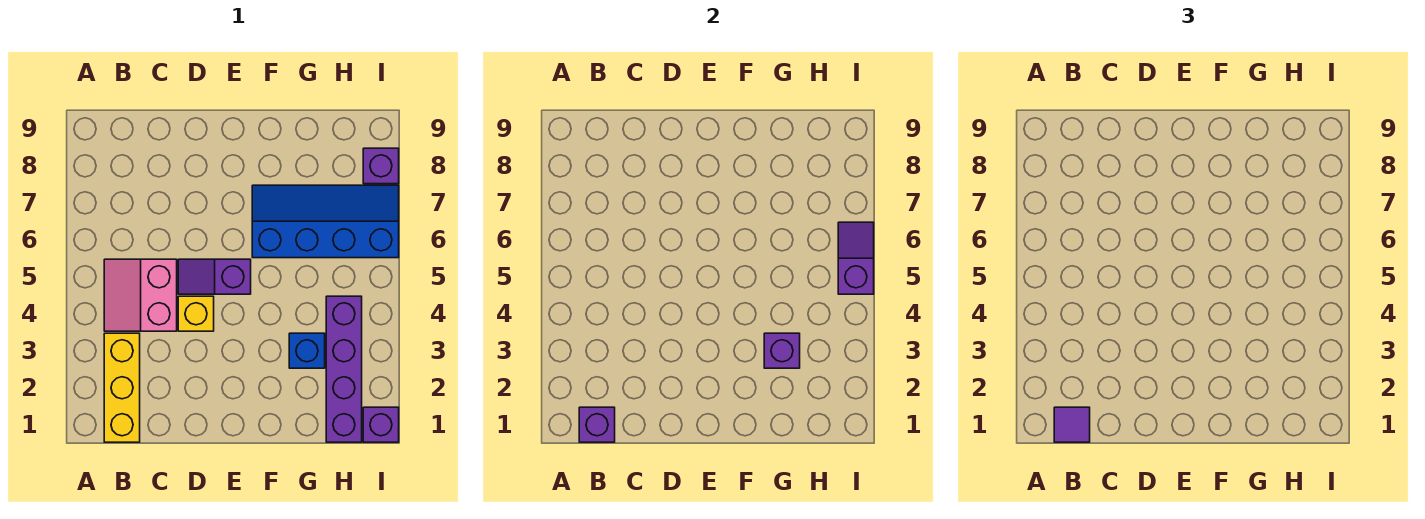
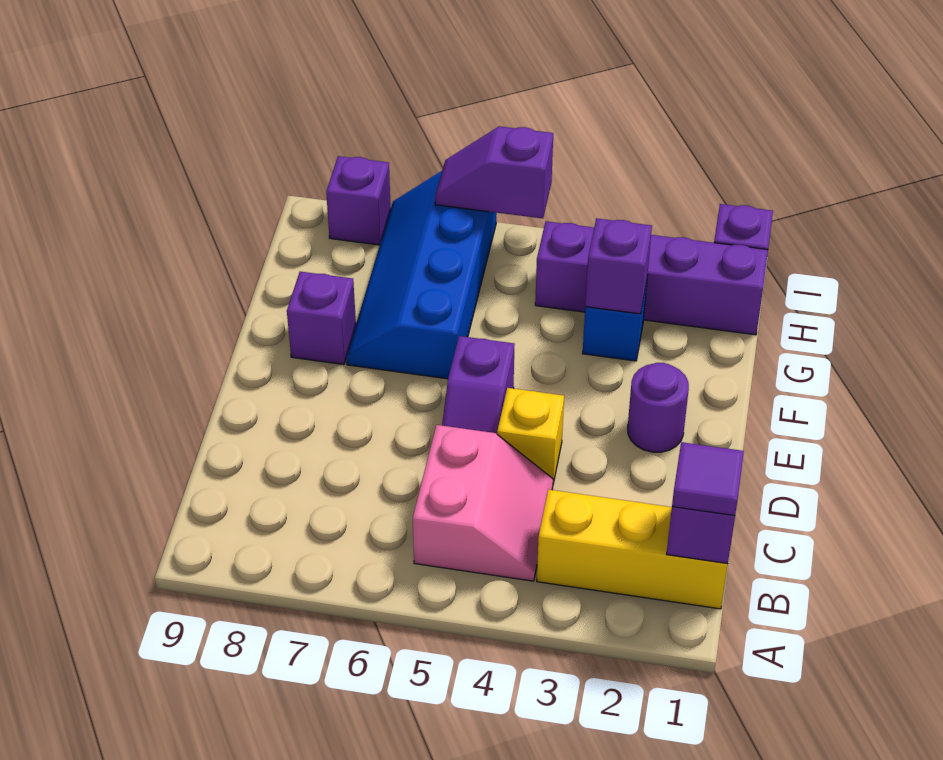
pink 2x2 slope [104,259,177,331] -> pink 2x2 slope turned to [413,425,553,581]
none -> purple 1x1 round brick [628,363,689,452]
none -> purple 1x1 brick [287,272,356,365]

